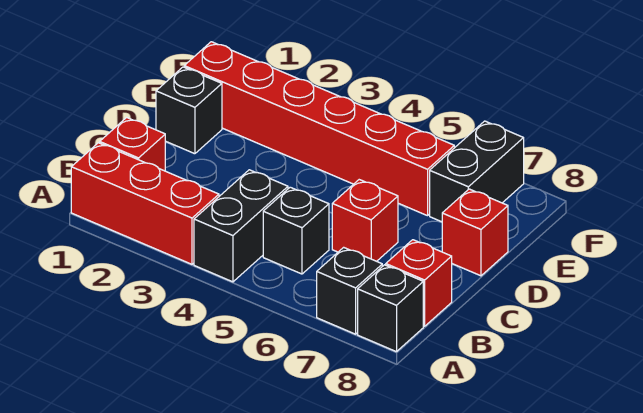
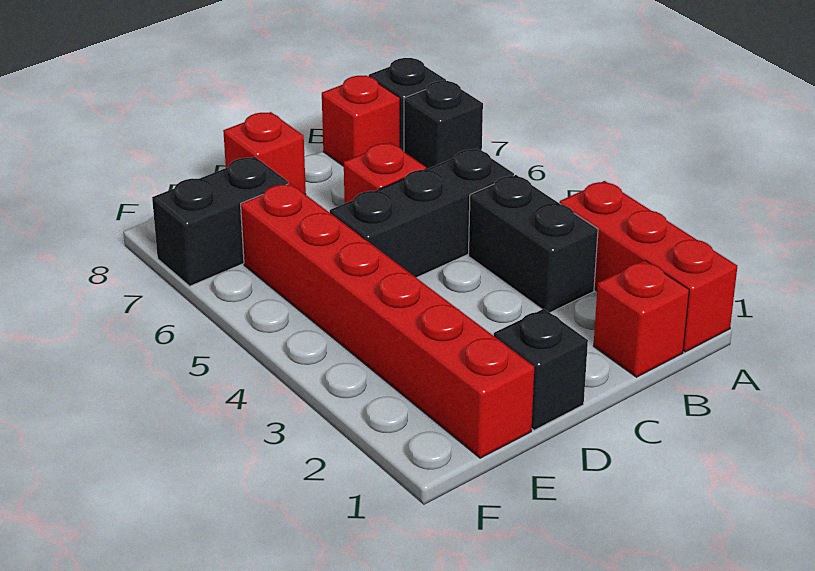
black 1x2 brick [194,170,288,282] -> black 1x2 brick turned to [469,175,598,312]
black 1x1 brick [263,187,329,274] -> black 1x3 brick [330,149,514,278]

